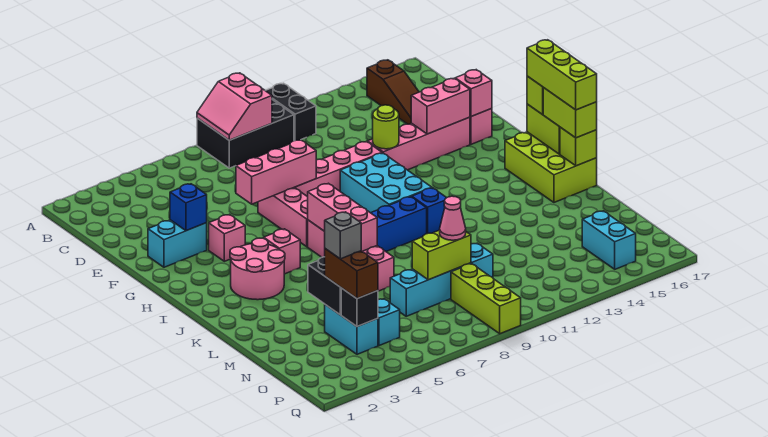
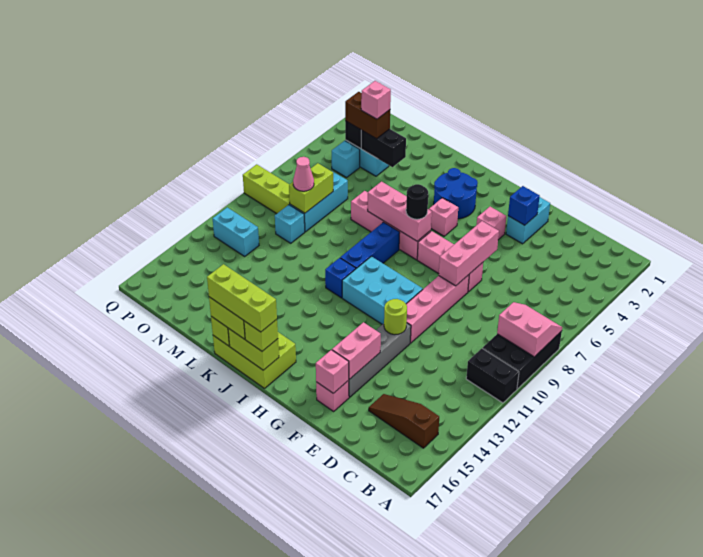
pink 1x4 brick [368,117,470,170] -> grey 1x4 brick [349,323,411,397]
pink 2x2 round brick [230,238,285,300] -> blue 2x2 round brick [434,168,478,219]
none -> black 1x1 round brick [406,184,428,219]
grey 1x1 brick [324,212,361,259] -> pink 1x1 brick [361,81,391,119]
cyan 1x2 brick [582,211,636,269] -> cyan 1x2 brick moved to [213,207,259,256]

